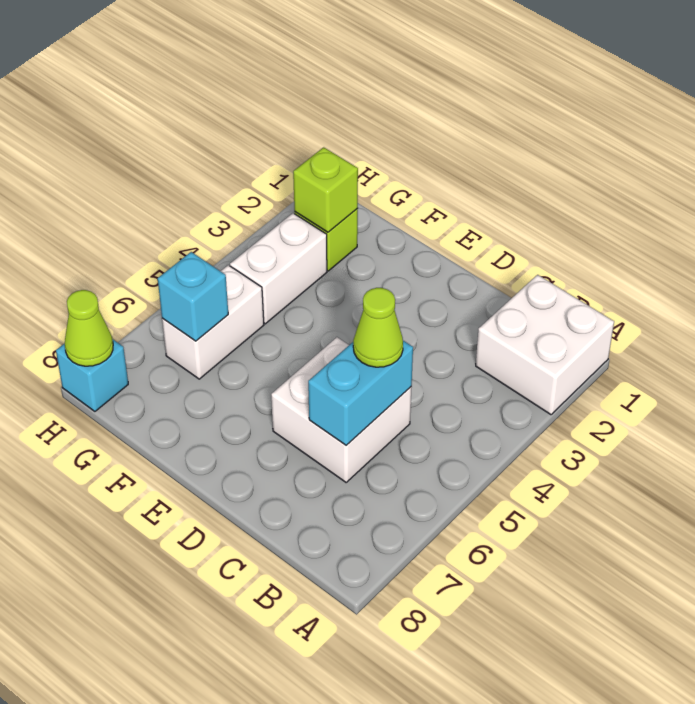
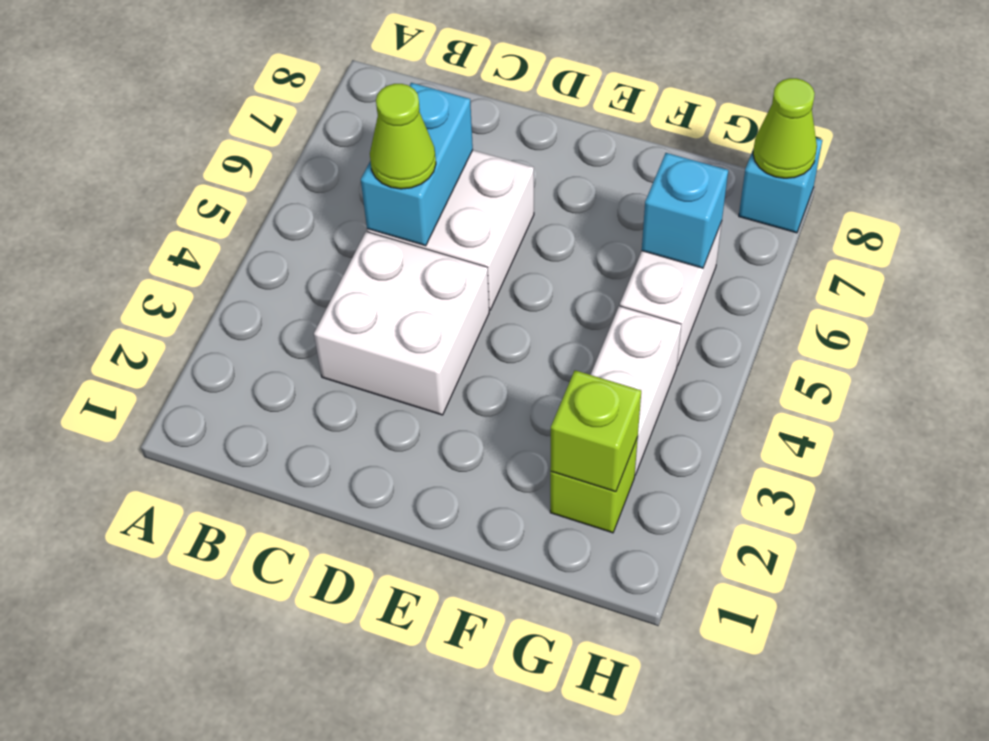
white 2x2 brick [476,275,614,415] -> white 2x2 brick moved to [314,232,489,415]

